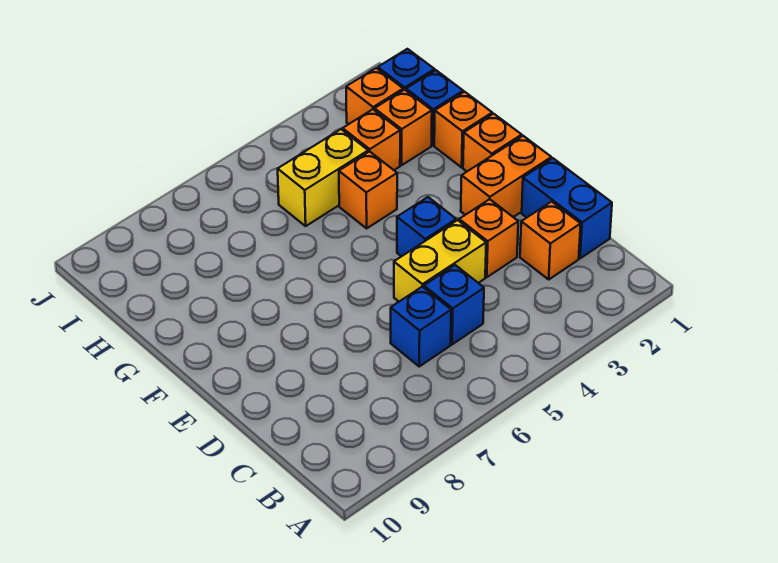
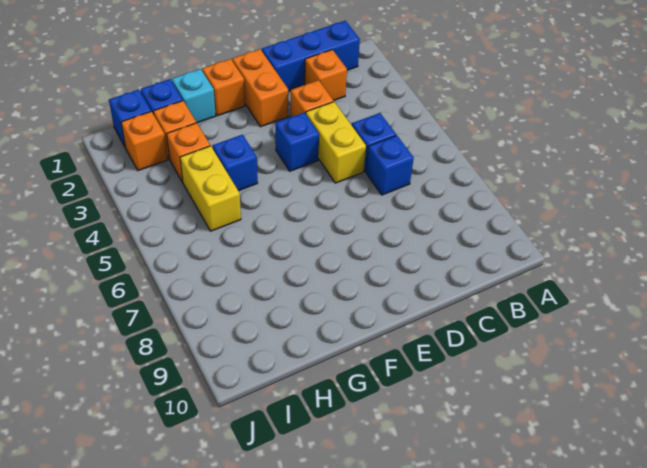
blue 1x2 brick [522,158,612,258] -> blue 1x3 brick [262,21,360,91]
orange 1x1 brick [434,92,492,167] -> cyan 1x1 brick [172,69,216,123]
orange 1x1 brick [339,151,397,228] -> blue 1x1 brick [213,135,258,191]

